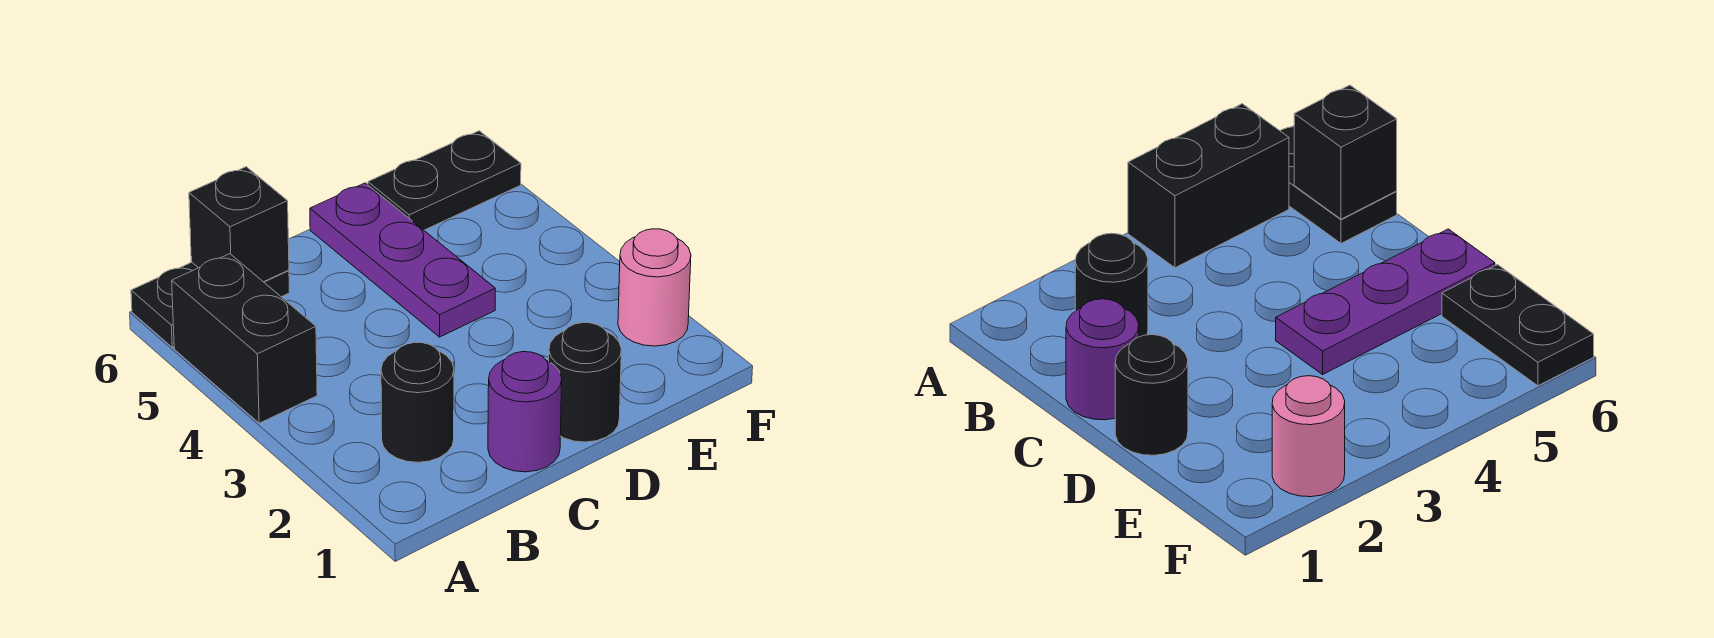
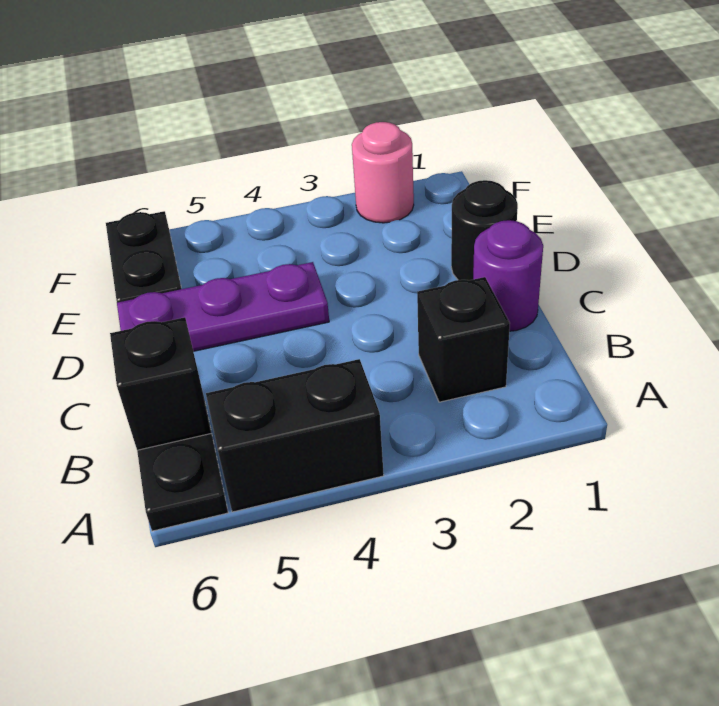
black 1x1 round brick [381,342,454,462] -> black 1x1 brick [417,277,510,402]

